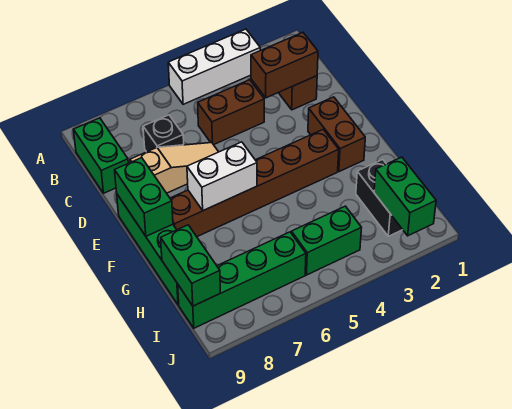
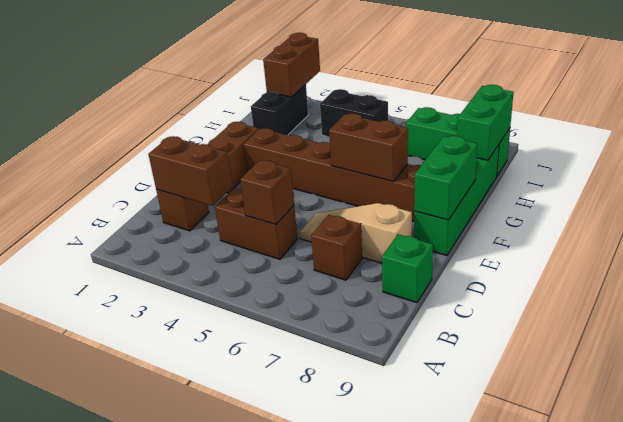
white 1x3 brick [168,29,260,104] -> none
green 1x2 brick [73,118,128,193] -> green 1x1 brick [382,234,433,303]
none -> brown 1x1 brick [240,160,294,225]
black 1x1 brick [143,115,184,152] -> brown 1x1 brick [311,215,362,280]
white 1x2 brick [187,142,257,211] -> brown 1x2 brick [329,113,408,182]
green 1x2 brick [374,157,436,236] -> brown 1x2 brick [263,33,320,97]
green 1x2 brick [291,206,362,275] -> black 1x2 brick [320,89,388,136]
green 1x4 brick [178,232,306,328] -> green 1x3 brick [406,107,510,176]

